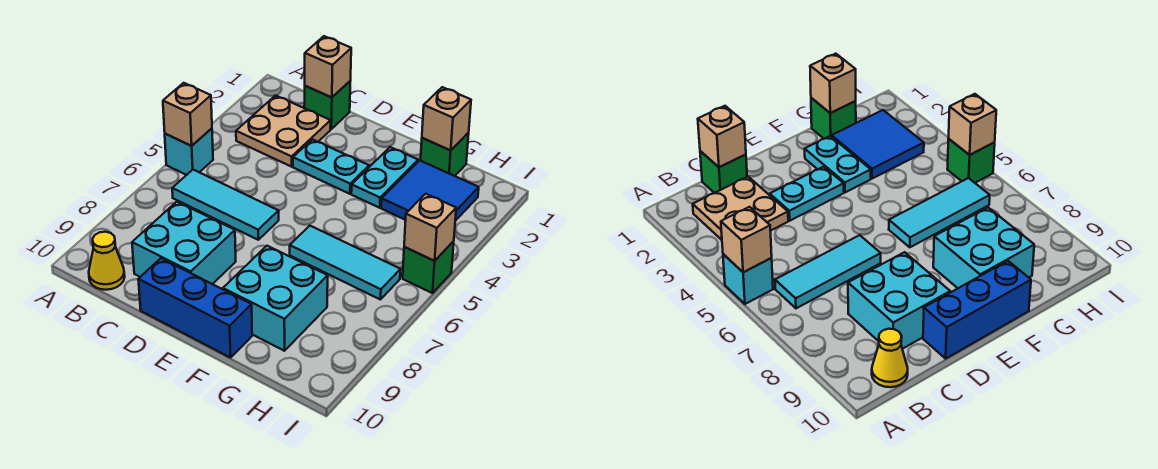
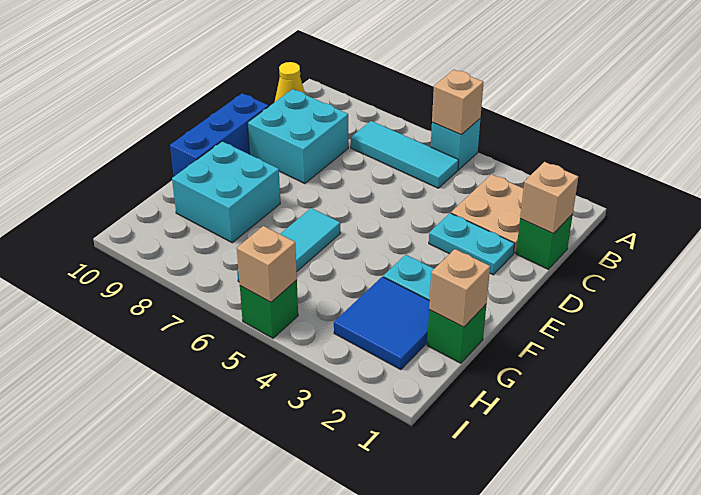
cyan 1x3 tile [172,170,279,240] -> cyan 1x3 tile turned to [351,121,459,188]
cyan 1x2 plate [293,139,369,194] -> cyan 1x2 plate turned to [429,213,515,275]

